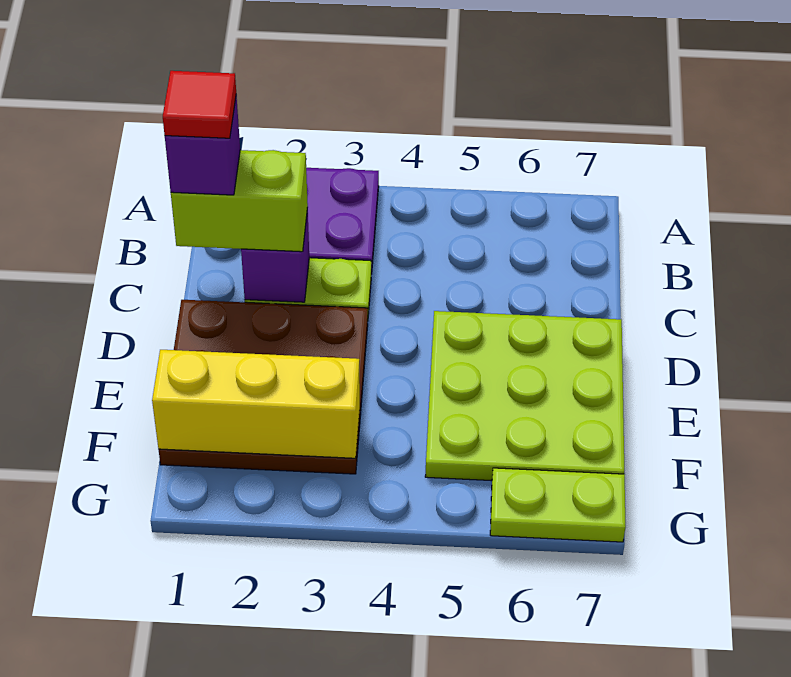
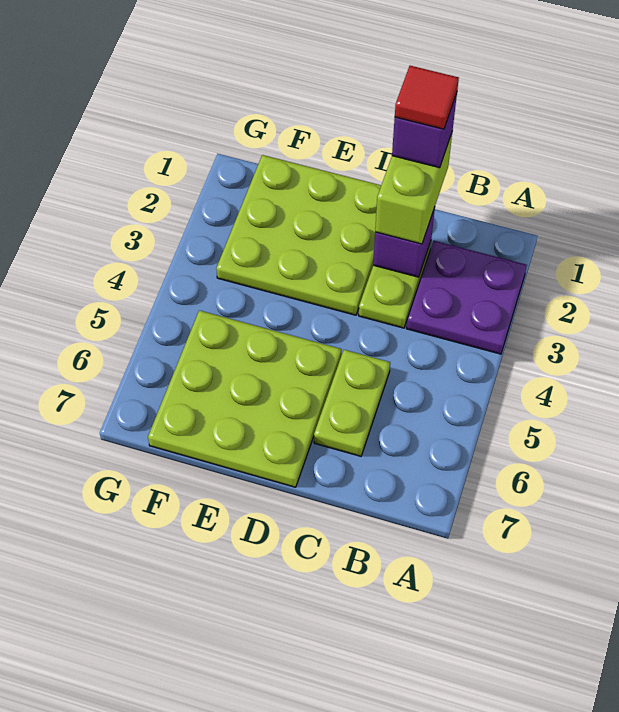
brown 3x3 plate [159,300,368,474] -> lime 3x3 plate [216,155,381,315]
yellow 1x3 brick [152,350,360,458] -> none
lime 1x2 plate [490,468,626,542] -> lime 1x2 plate moved to [314,350,390,456]

